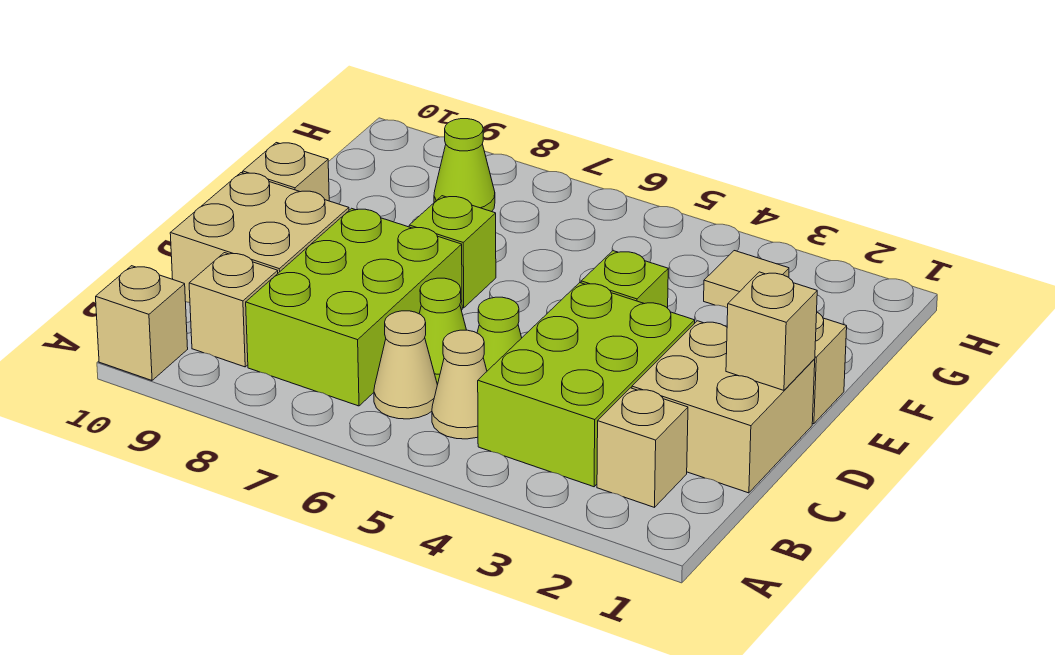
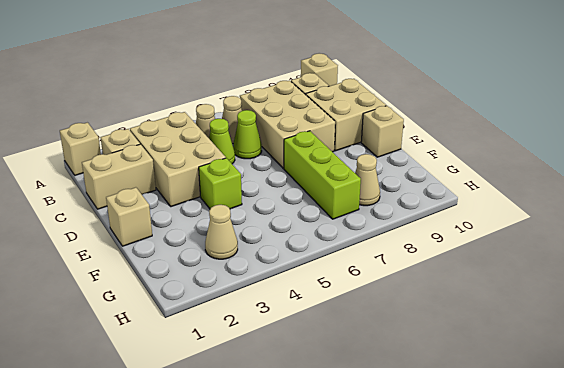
lime 2x3 brick [478,283,695,487] -> tan 2x3 brick [130,112,226,207]
lime 2x3 brick [246,208,462,406] -> tan 2x3 brick [240,81,335,168]
tan 2x2 brick [632,321,815,493] -> tan 1x2 brick [82,144,156,209]
tan 1x1 brick [726,272,817,390] -> tan 1x1 brick moved to [60,123,101,175]
lime 1x1 brick [409,196,496,308] -> lime 1x3 brick [284,131,361,219]
tan 1x1 tile [704,251,789,308] -> tan 1x1 cone [205,205,238,259]
lime 1x1 cone [434,119,495,212] -> tan 1x1 cone [355,154,380,206]

